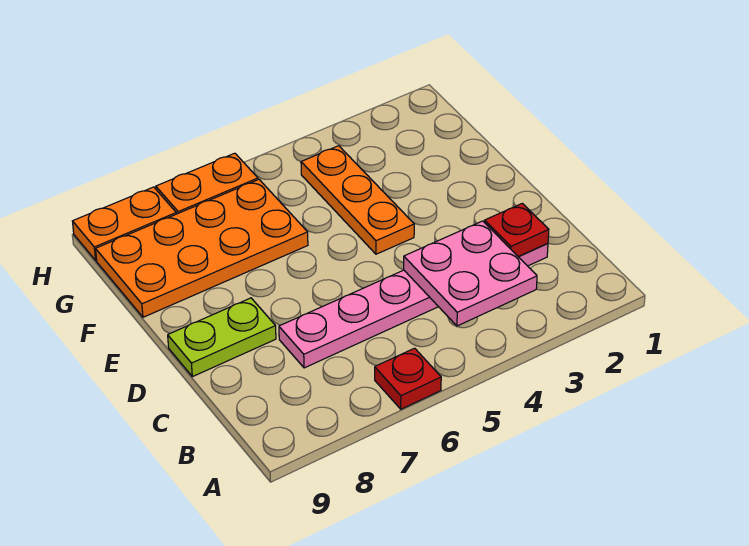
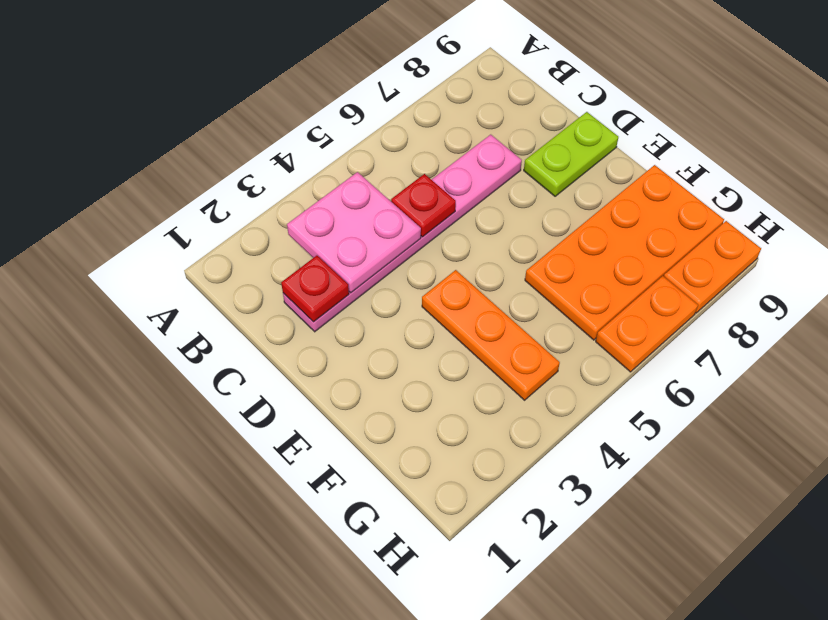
red 1x1 plate [375,348,441,409] -> red 1x1 plate moved to [391,174,456,237]

